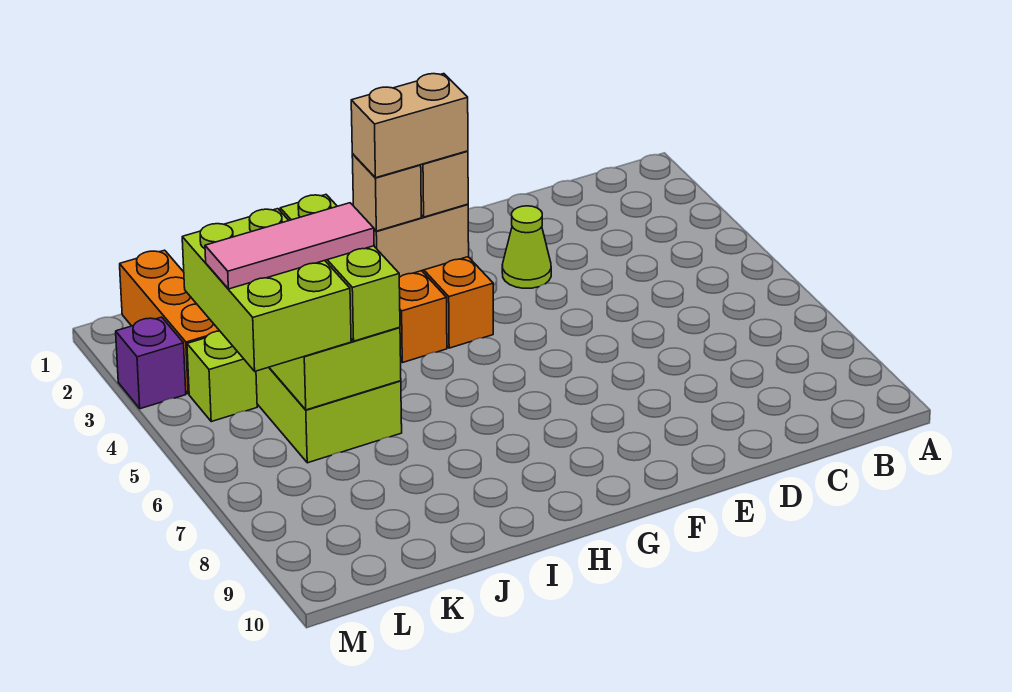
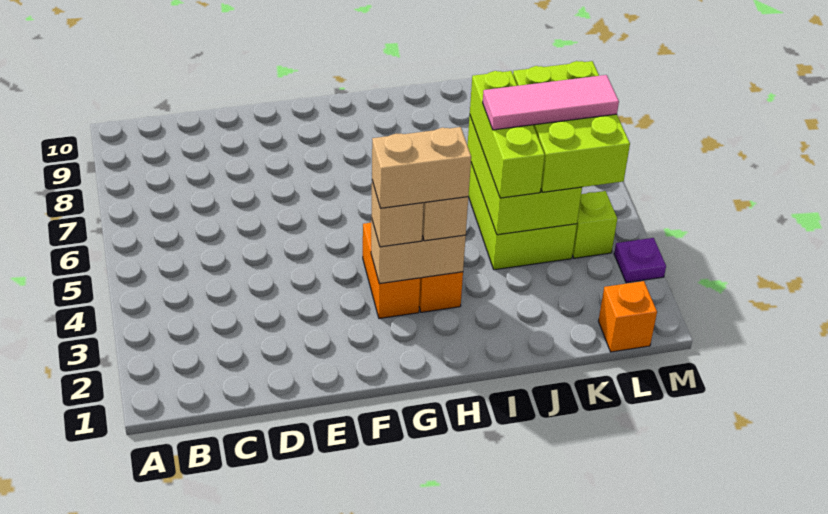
lime 1x1 cone [502,206,551,288] -> none
orange 1x3 brick [120,250,219,394] -> orange 1x1 brick [599,281,657,352]
purple 1x1 brick [116,317,186,409] -> purple 1x1 plate [614,238,666,283]

